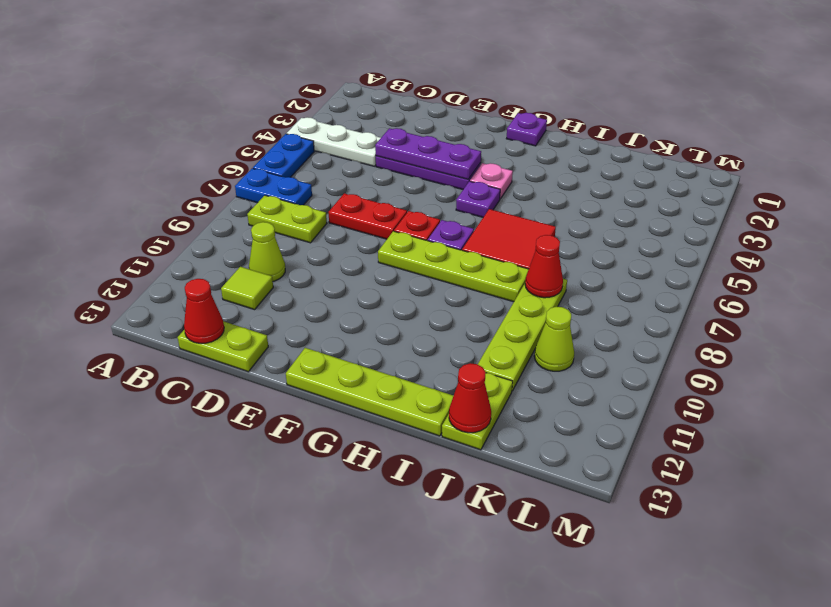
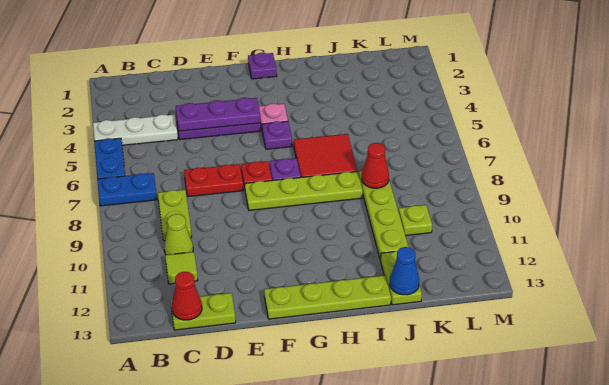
lime 1x2 plate [247,195,327,243] -> lime 1x2 plate turned to [158,190,192,241]
red 1x1 cone [449,363,491,433] -> blue 1x1 cone [390,247,419,295]
lime 1x1 cone [534,307,574,371] -> lime 1x1 plate [399,205,432,236]

